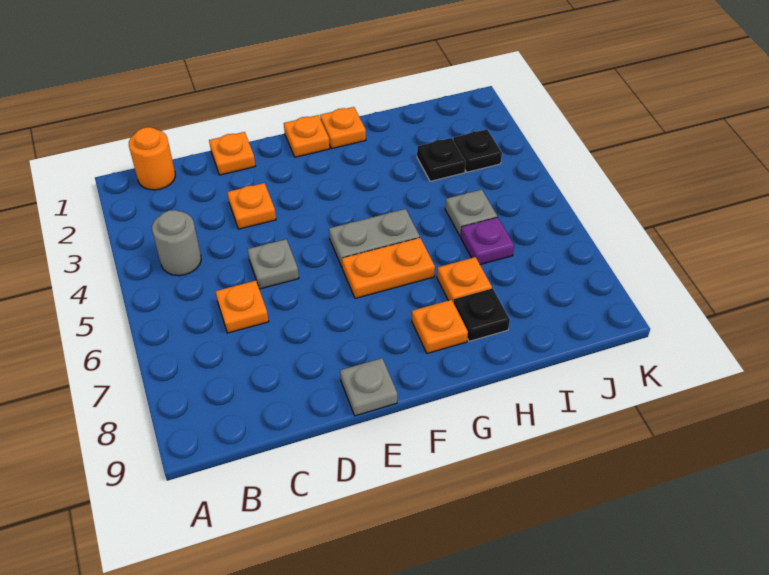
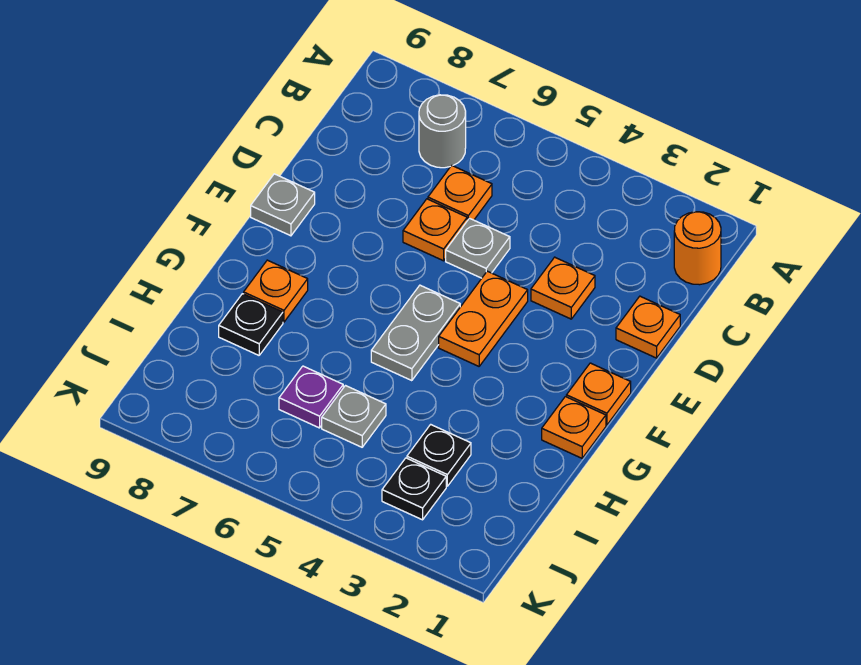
grey 1x1 round brick [152,210,201,276] -> grey 1x1 round brick moved to [419,95,466,168]
orange 1x2 plate [342,238,435,298] -> orange 1x2 plate moved to [439,271,528,366]
orange 1x1 plate [437,257,492,303] -> orange 1x1 plate moved to [403,199,467,261]

